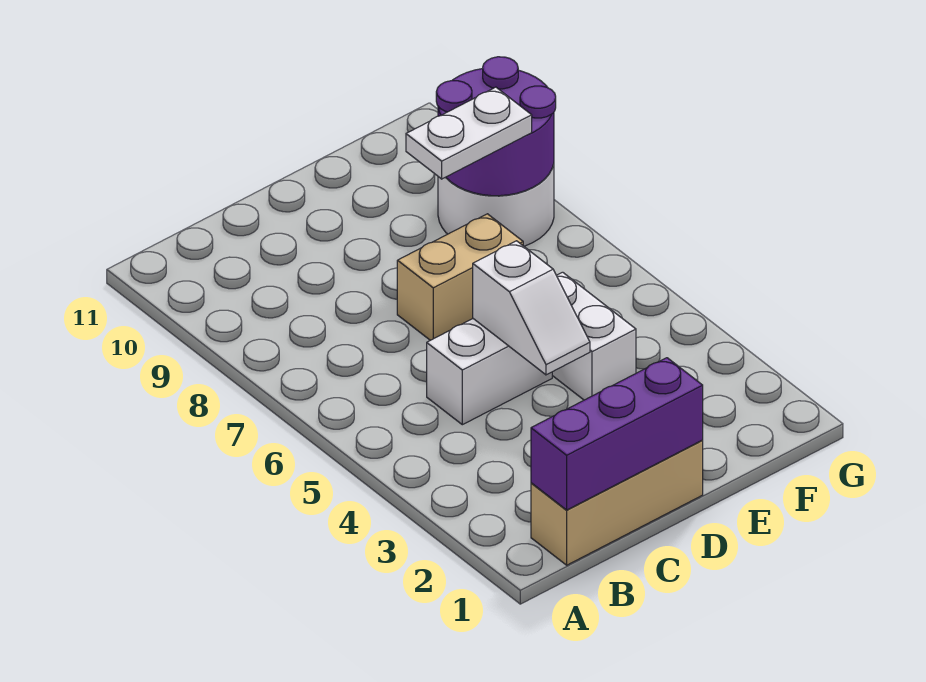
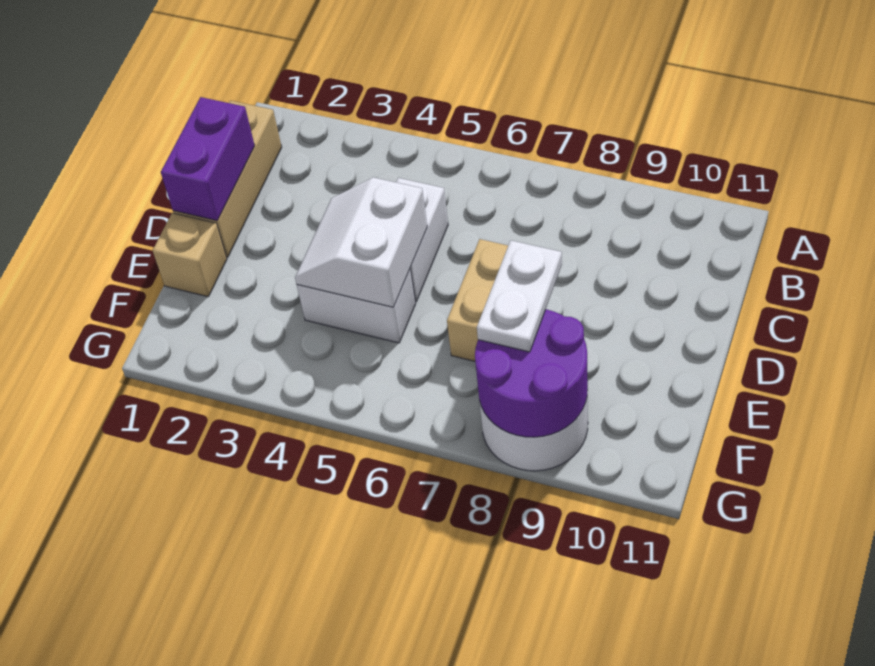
purple 1x3 brick [531,358,703,510] -> purple 1x2 brick [161,97,255,221]
white 1x2 slope [473,241,590,375] -> white 2x2 slope [295,177,427,307]
none -> tan 1x1 brick [153,213,227,297]

